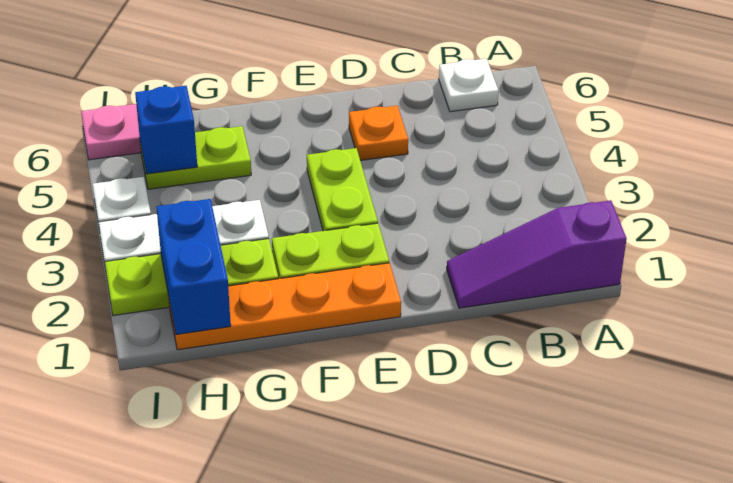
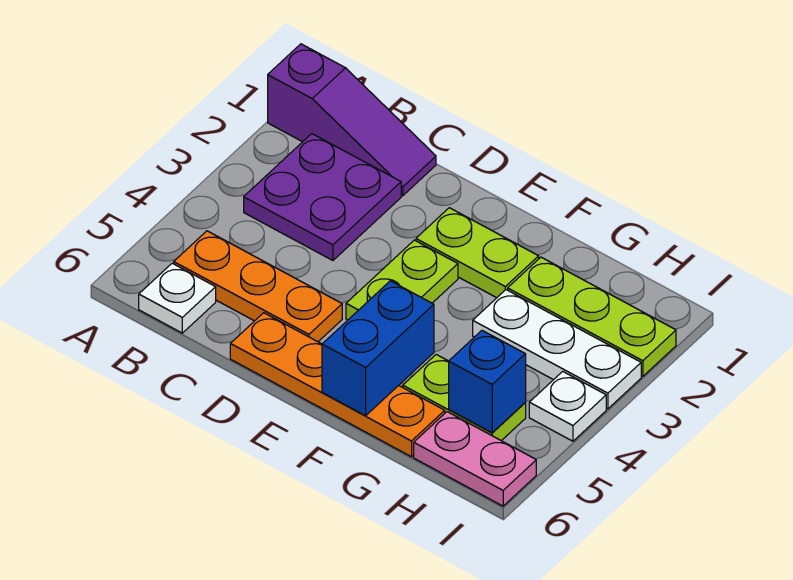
none -> purple 2x2 plate [244,134,401,260]
orange 1x1 plate [349,106,408,161] -> orange 1x3 plate [174,231,342,342]
orange 1x4 plate [169,263,401,350] -> orange 1x4 plate moved to [230,313,445,457]
blue 1x2 brick [156,199,231,334] -> blue 1x2 brick moved to [322,281,434,416]

